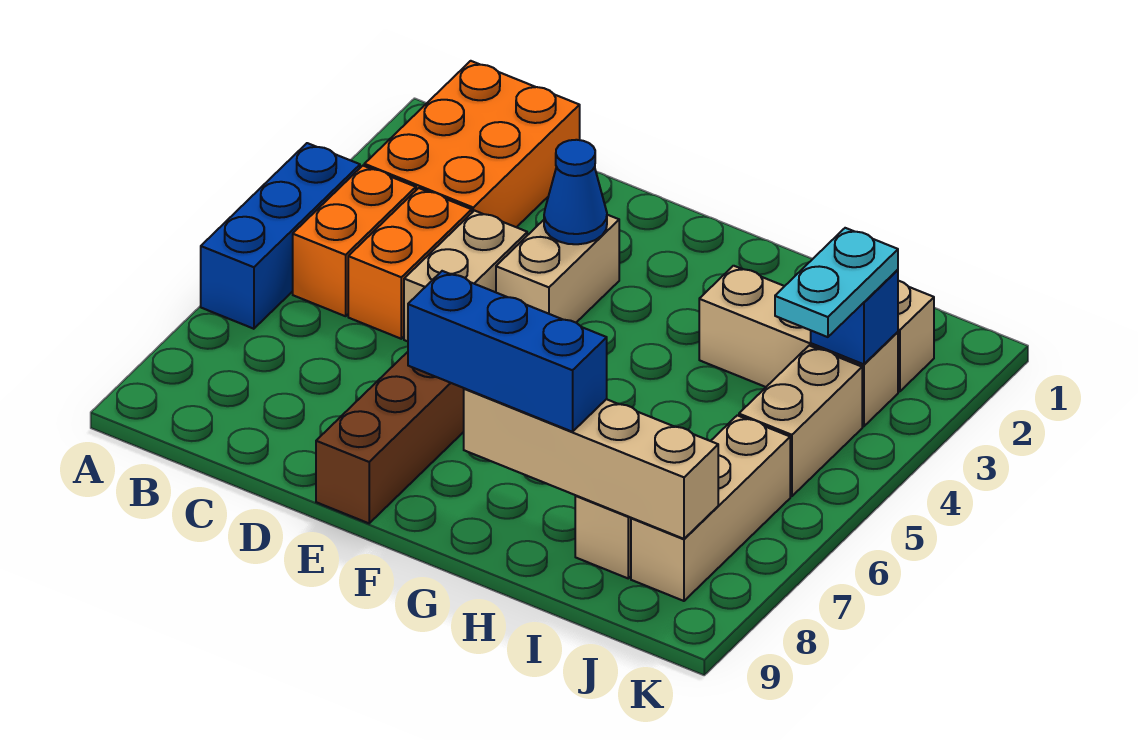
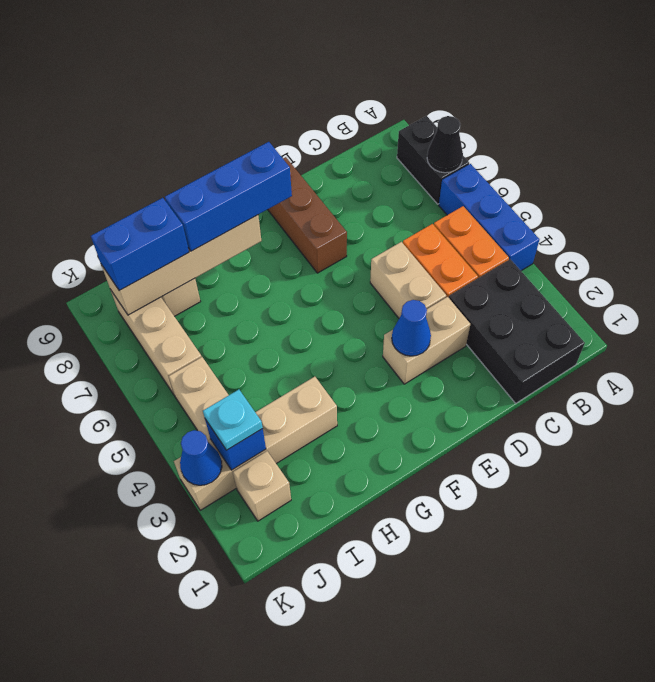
none -> black 1x2 brick [397,116,469,204]
none -> black 1x1 cone [427,116,463,173]
orange 2x3 brick [364,61,580,227] -> black 2x3 brick [449,259,585,403]
tan 1x2 brick [496,215,619,323] -> tan 1x2 brick turned to [383,297,470,384]
tan 1x3 brick [699,266,898,426] -> tan 1x4 brick [174,377,337,510]
none -> blue 1x2 brick [91,198,189,291]
cyan 1x2 plate [775,228,898,337] -> cyan 1x1 plate [203,390,263,450]
none -> blue 1x1 cone [180,430,222,485]

